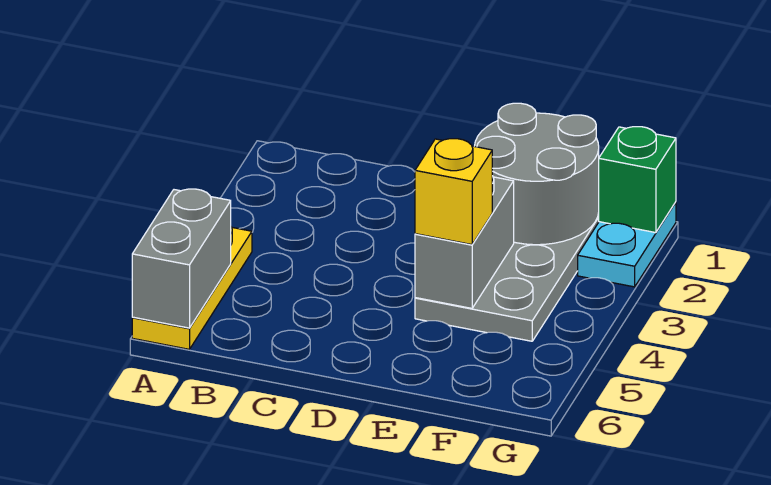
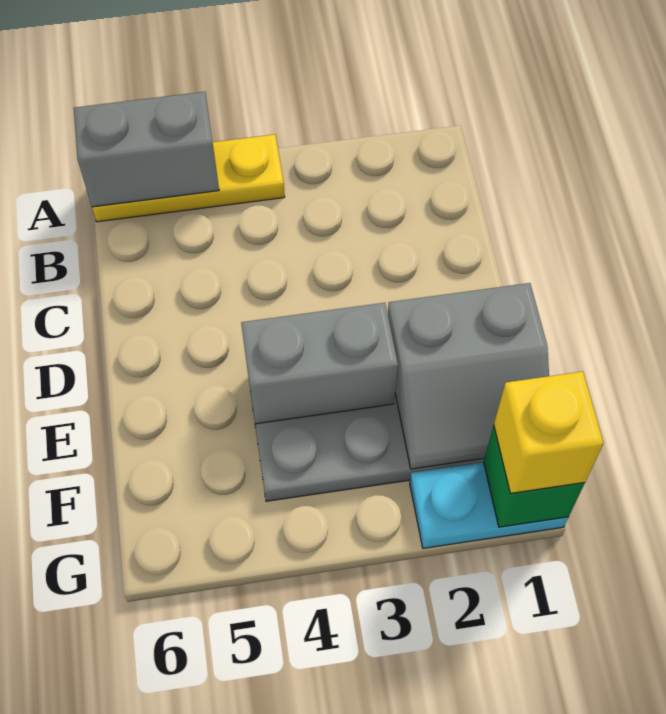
grey 2x2 round brick [474,103,599,245] -> grey 2x2 slope [388,283,549,469]
yellow 1x1 brick [415,139,492,245] -> yellow 1x1 brick moved to [494,371,604,493]

